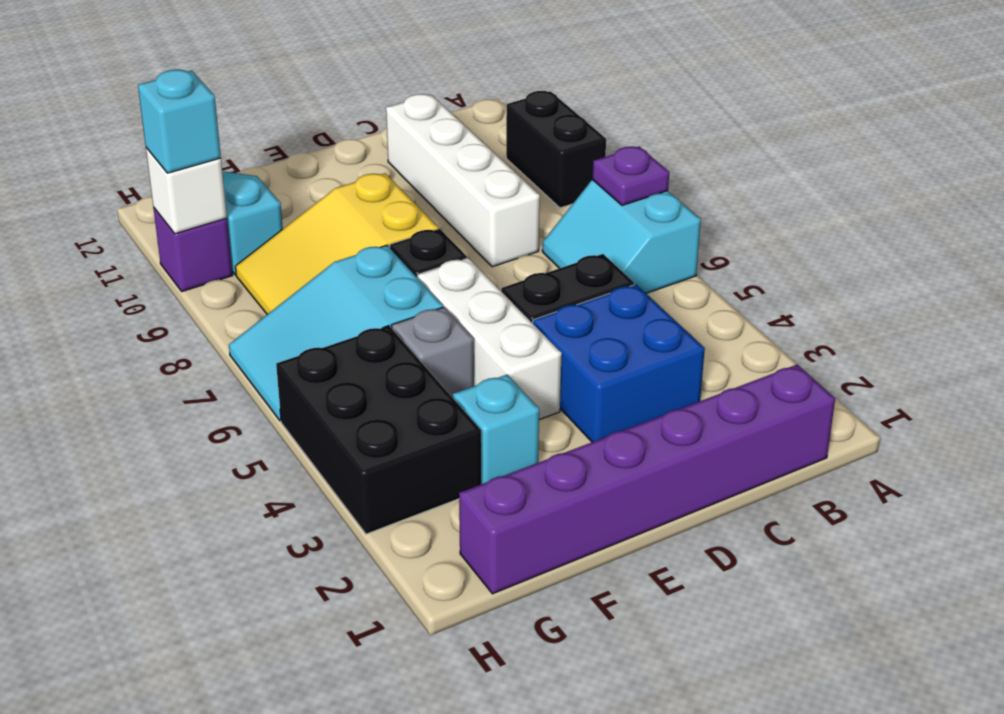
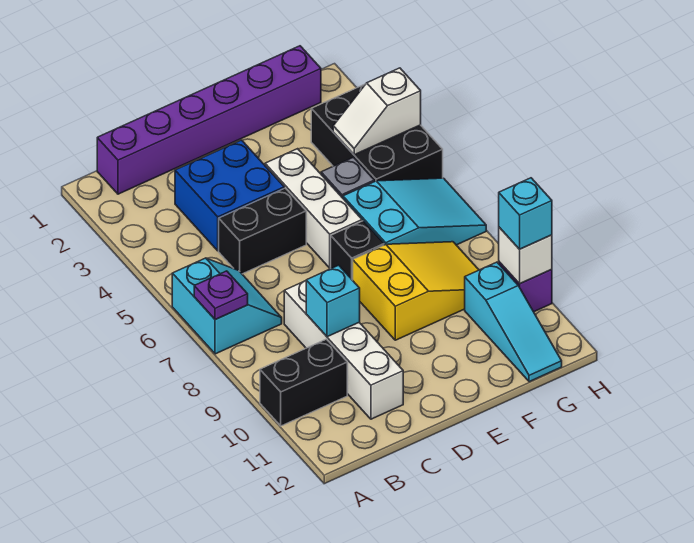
black 1x2 brick [506,91,606,208] -> black 1x2 brick turned to [260,339,347,426]
cyan 1x1 brick [453,375,539,484] -> cyan 1x1 brick moved to [306,265,360,337]
none -> white 1x2 slope [333,68,421,155]

